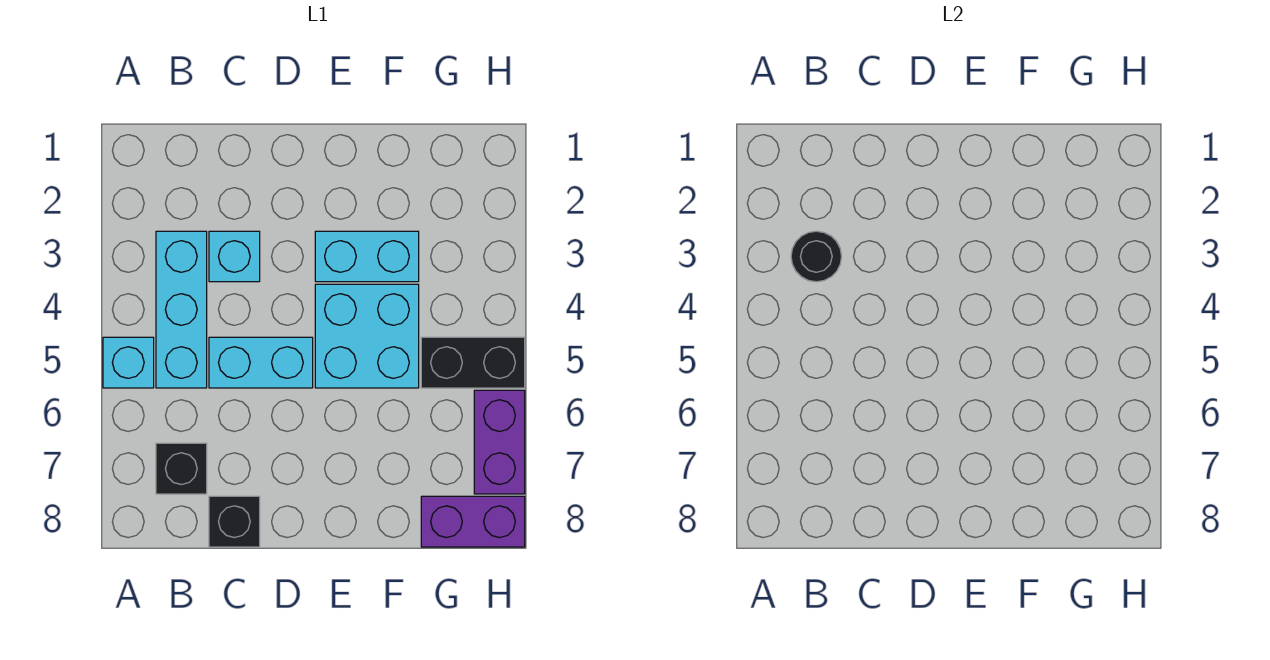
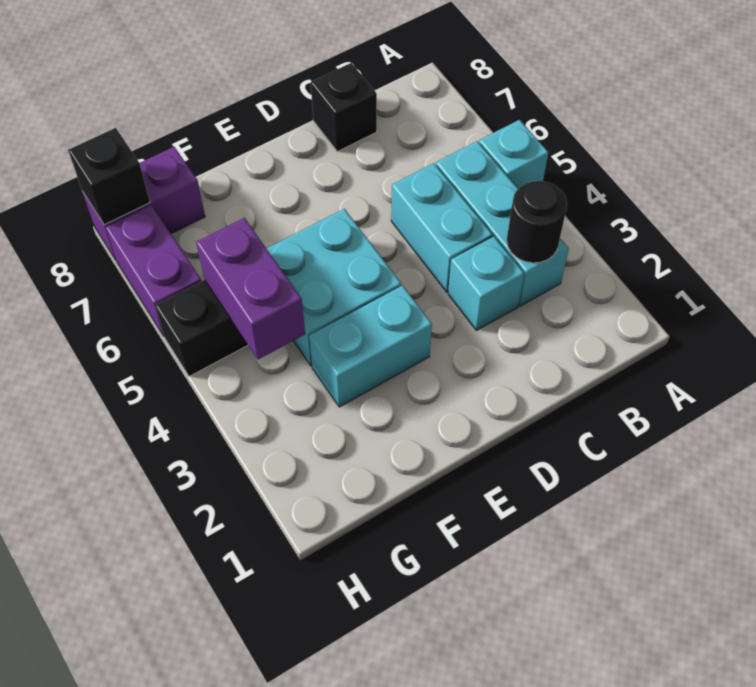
black 1x1 brick [156,443,207,494] -> black 1x1 brick moved to [68,128,150,225]
cyan 1x2 brick [209,337,313,388] -> cyan 1x2 brick turned to [391,163,493,292]
none -> purple 1x2 brick [196,218,305,359]

